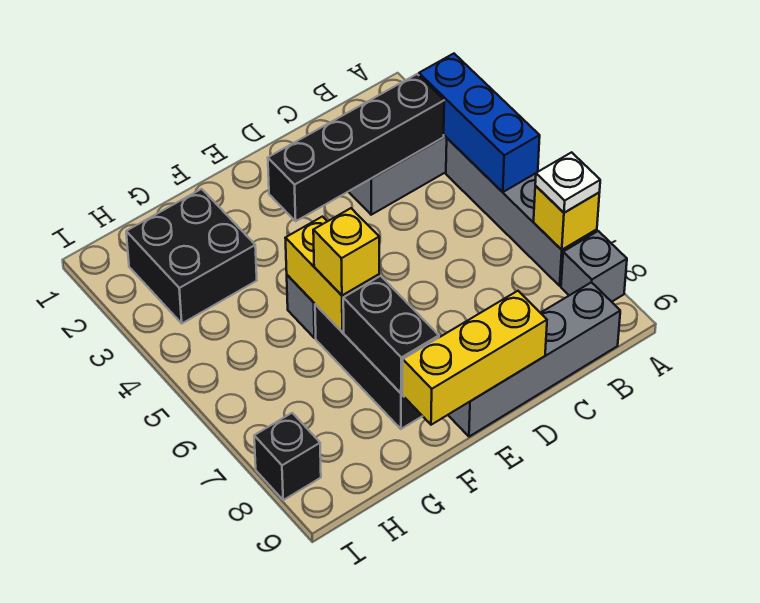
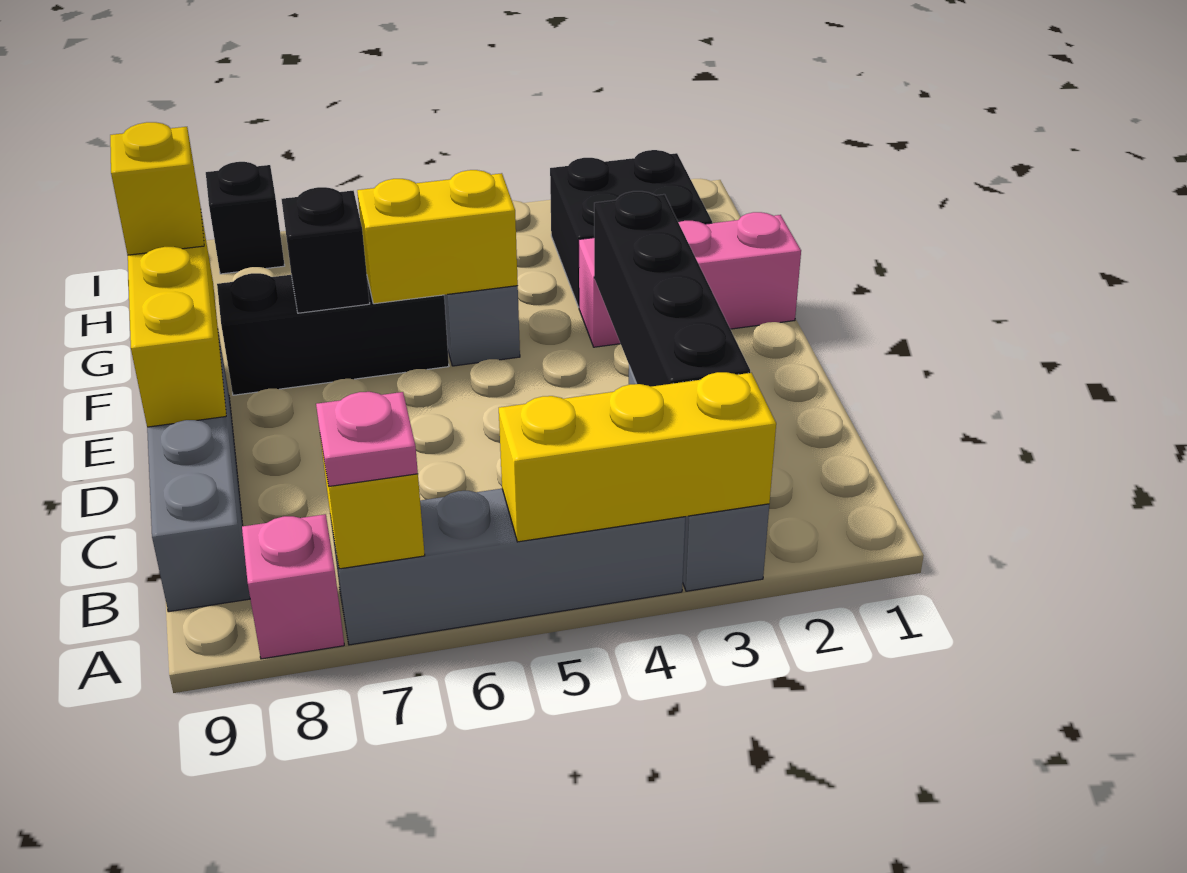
blue 1x3 brick [419,54,540,192] -> yellow 1x3 brick [499,372,776,542]
white 1x1 plate [535,152,600,213] -> pink 1x1 plate [316,392,418,486]
grey 1x1 brick [561,231,627,302] -> pink 1x1 brick [242,514,344,659]
none -> pink 1x3 brick [579,212,801,347]
yellow 1x1 brick [313,208,379,295] -> yellow 1x1 brick moved to [110,122,204,255]
black 1x2 brick [343,276,439,394] -> black 1x1 brick [282,187,370,313]

